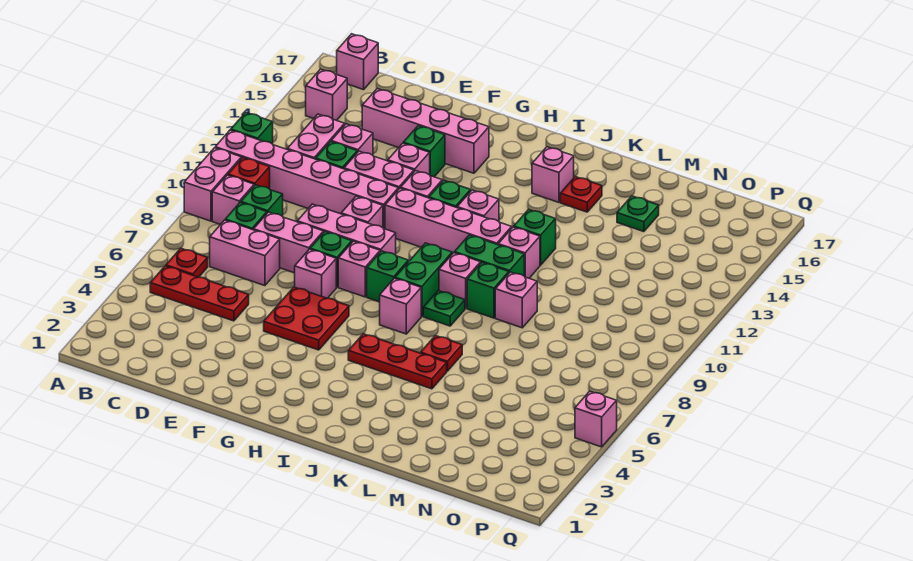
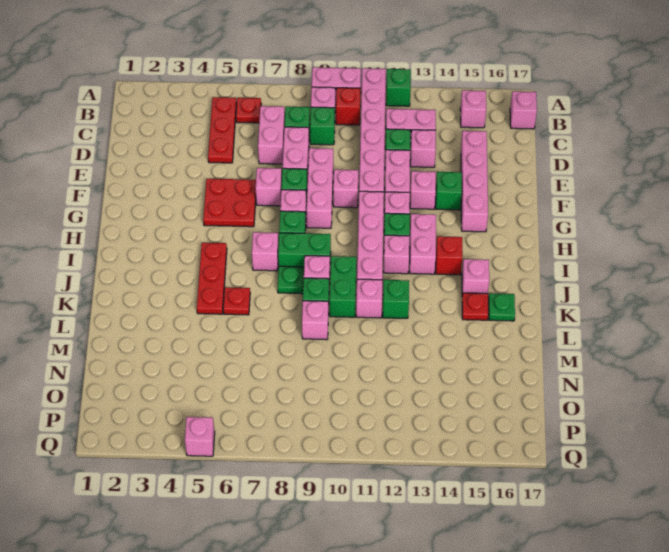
none -> pink 1x2 brick [410,214,436,274]
none -> red 1x1 brick [436,236,462,275]
green 1x1 plate [617,196,659,232] -> green 1x1 plate moved to [489,293,515,321]

